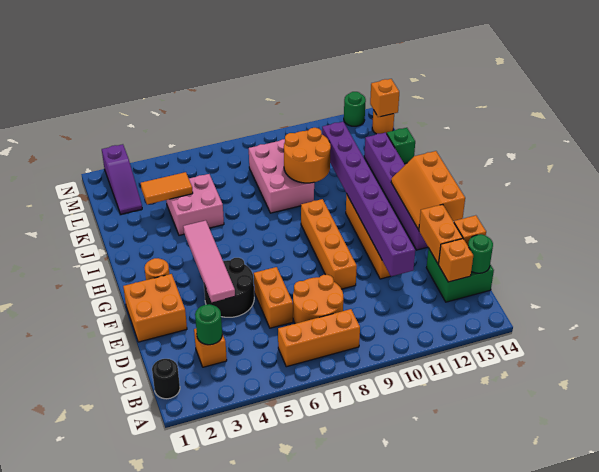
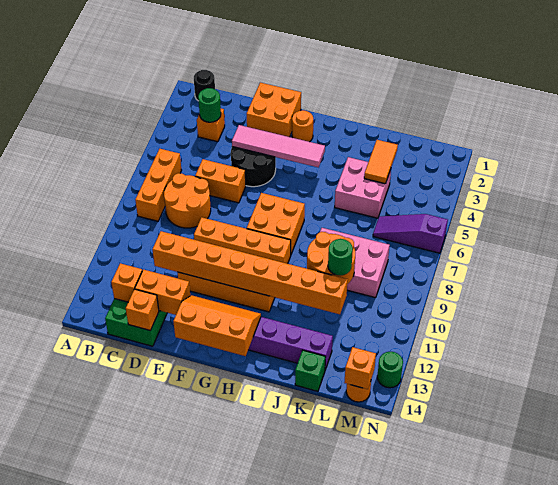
green 1x1 round brick [468,234,493,273] -> green 1x1 round brick moved to [328,239,353,276]
purple 1x8 brick [322,122,415,276] -> orange 1x8 brick [152,231,348,314]
none -> orange 2x2 brick [247,193,305,254]
purple 1x3 slope [102,144,142,214] -> purple 1x3 slope moved to [373,214,448,253]

